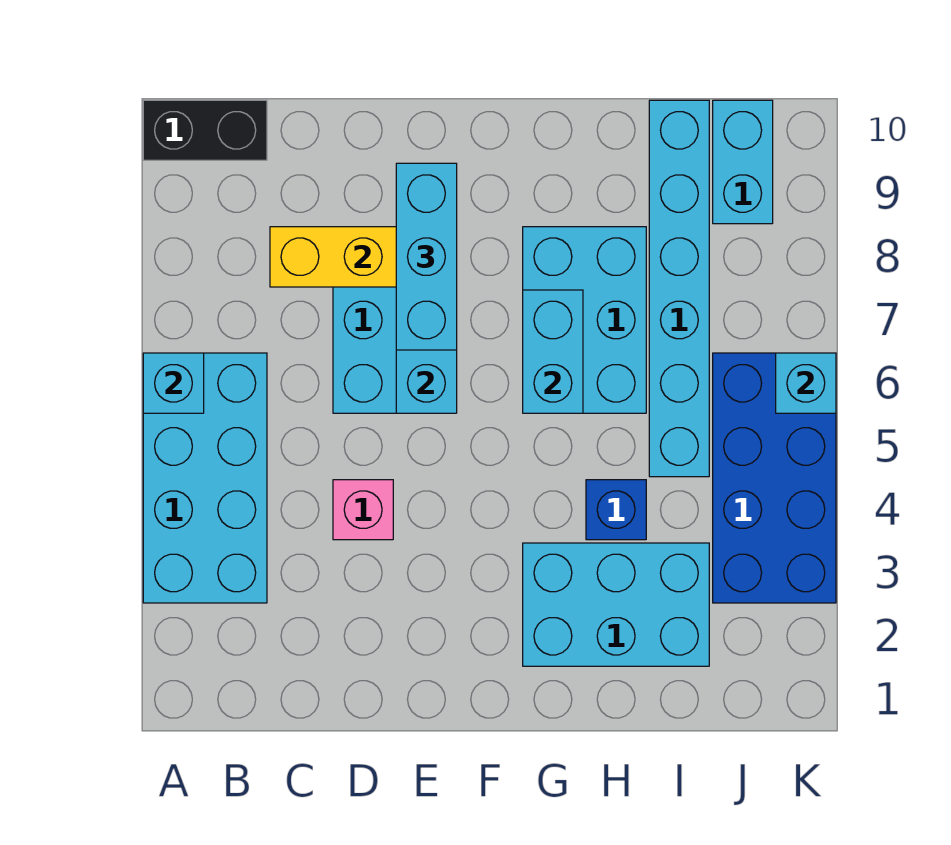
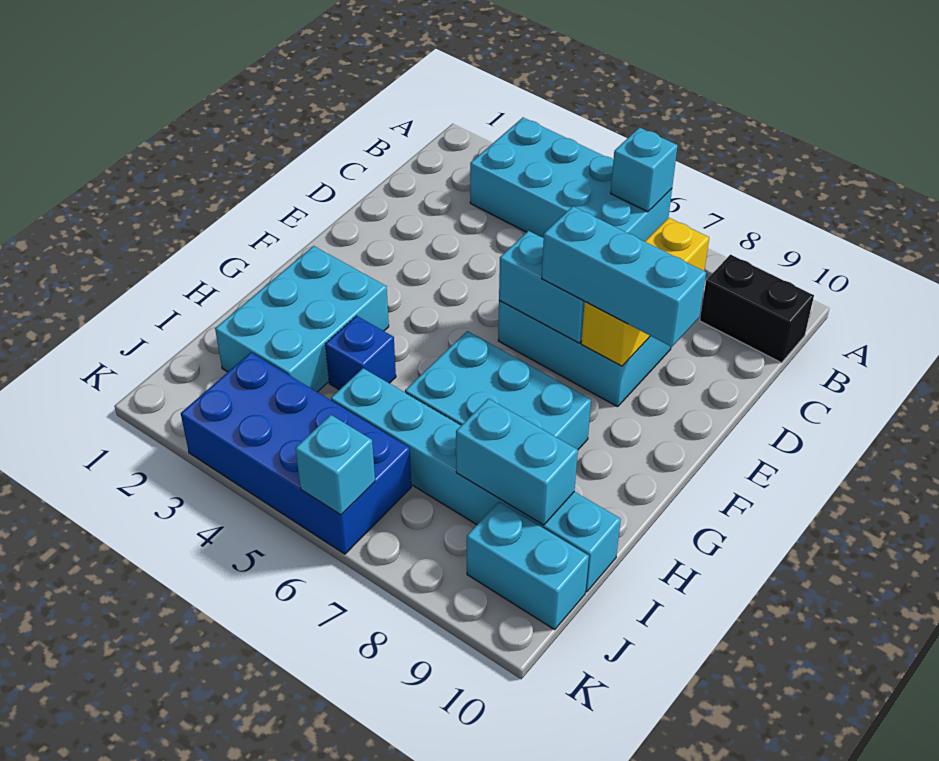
black 1x2 brick [143,100,267,160] -> black 1x2 brick turned to [700,255,814,363]
pink 1x1 brick [333,480,393,540] -> none
cyan 1x2 brick [523,290,583,413] -> cyan 1x2 brick moved to [456,399,578,525]

